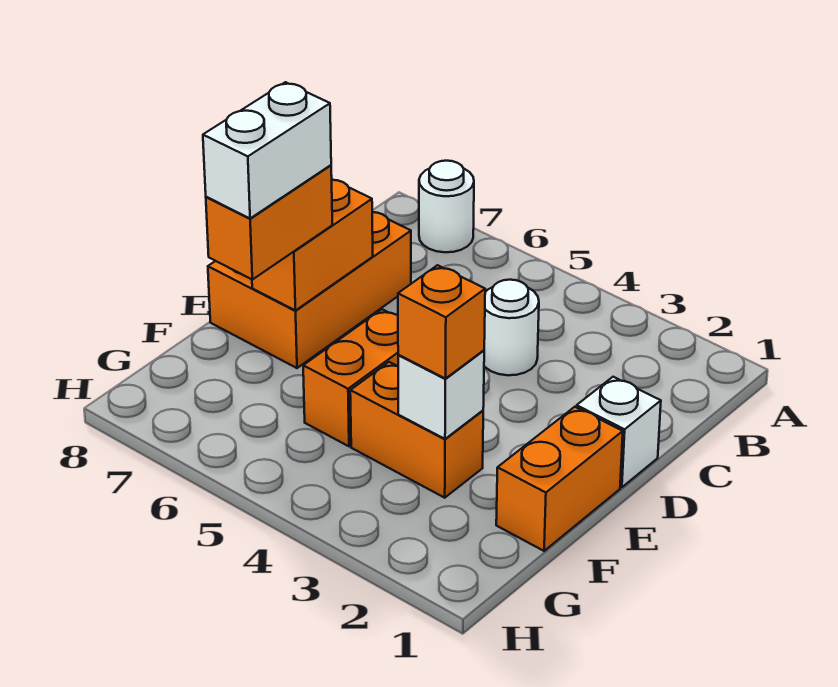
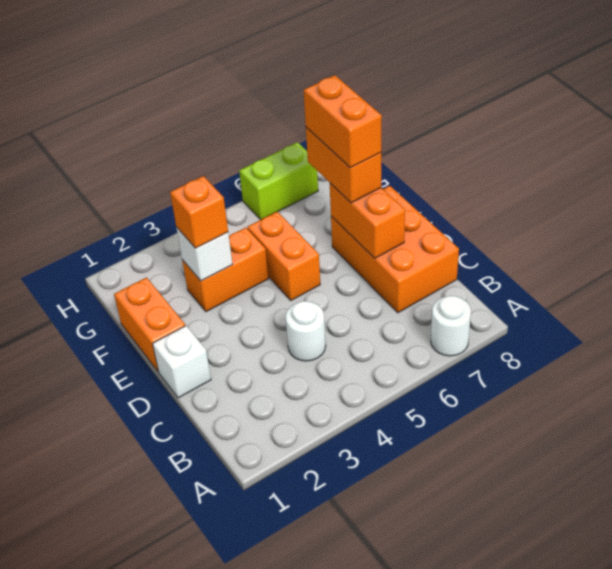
white 1x2 brick [203,82,331,218] -> orange 1x2 brick [304,75,382,168]
none -> lime 1x2 brick [239,142,318,220]

